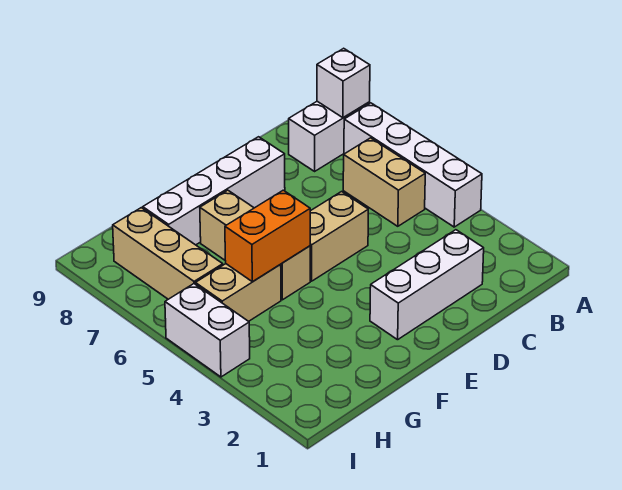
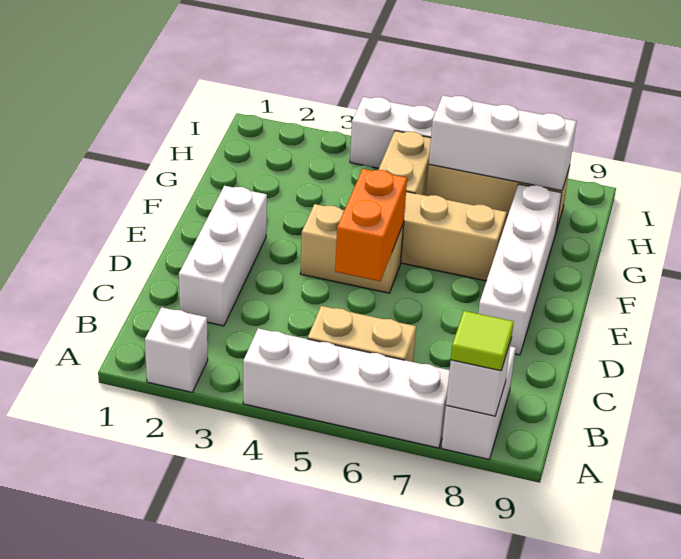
none -> white 1x1 brick [145,307,208,392]
none -> lime 1x1 tile [451,311,514,371]
tan 1x2 brick [310,192,368,281] -> tan 1x2 brick turned to [300,204,404,293]
orange 1x2 brick [225,190,310,282] -> orange 1x2 brick moved to [335,169,407,281]
none -> white 1x3 brick [429,96,576,191]

